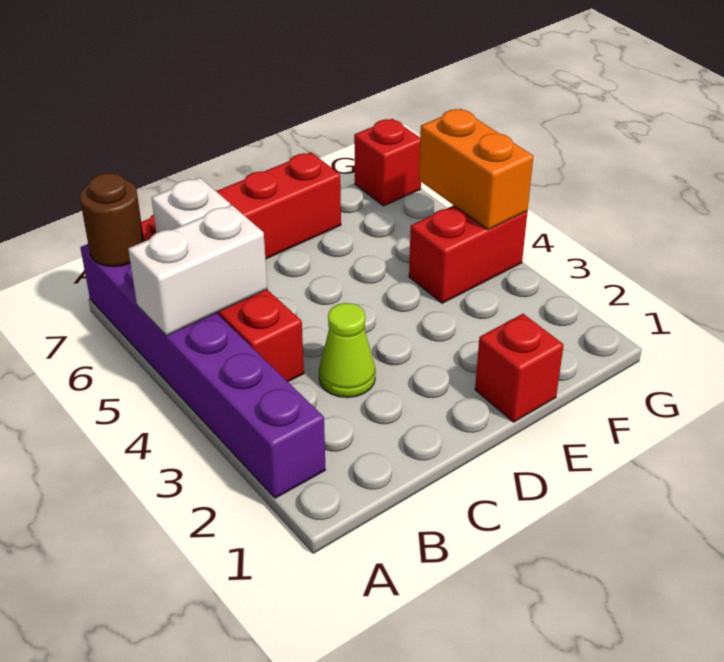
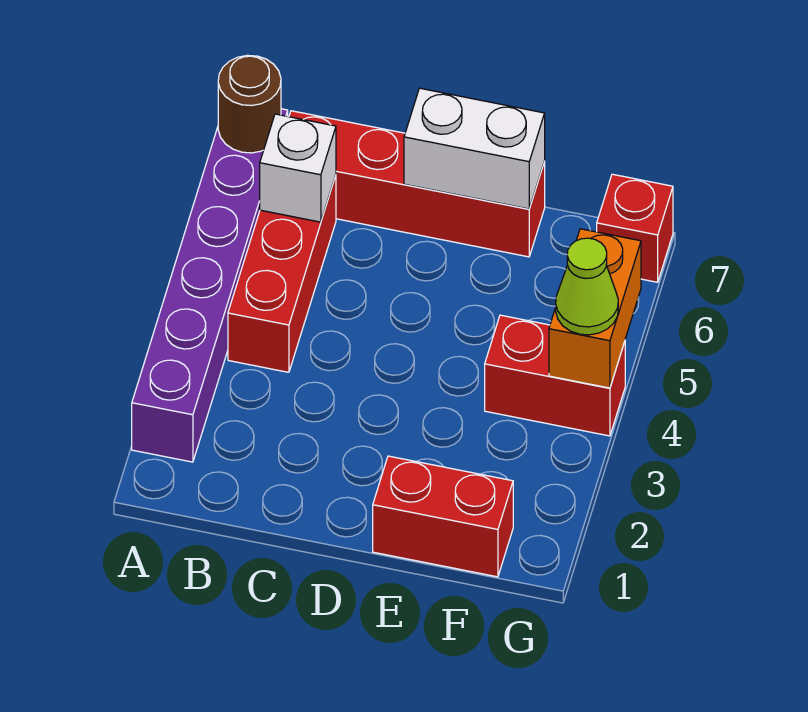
white 1x2 brick [128,205,267,336] -> white 1x2 brick moved to [404,88,545,209]
lime 1x1 cone [319,303,376,398] -> lime 1x1 cone moved to [556,238,618,335]
red 1x1 brick [475,314,564,422] -> red 1x2 brick [373,456,513,577]

